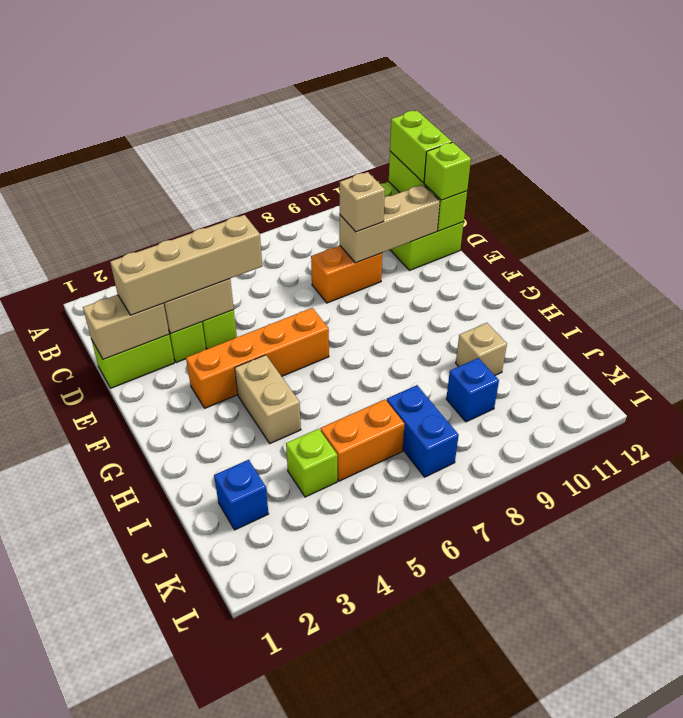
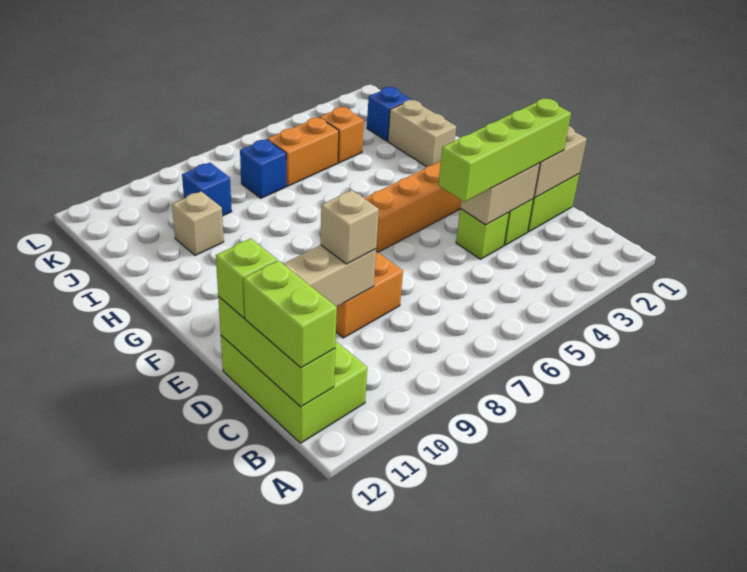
tan 1x4 brick [110,215,262,315] -> lime 1x4 brick [438,98,571,202]
tan 1x2 brick [235,355,301,443] -> tan 1x2 brick moved to [388,100,456,167]
lime 1x1 brick [286,429,337,497] -> orange 1x1 brick [320,107,364,163]
blue 1x2 brick [387,385,459,477] -> blue 1x1 brick [240,139,287,198]

